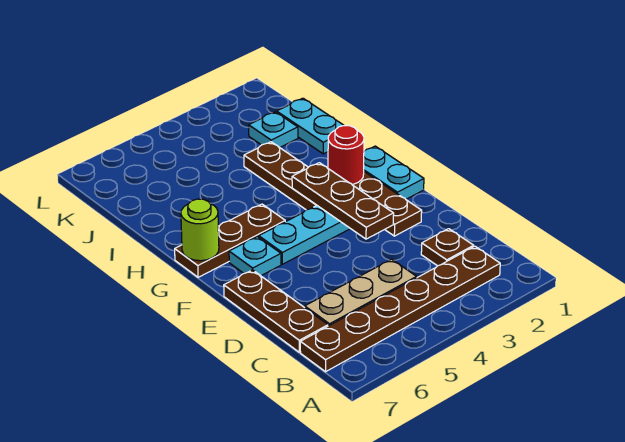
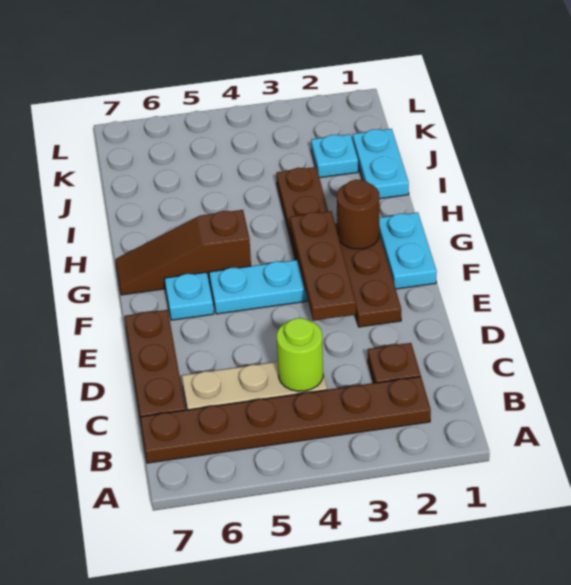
red 1x1 round brick [328,126,364,185] -> brown 1x1 round brick [337,180,379,249]
brown 1x3 plate [175,204,285,277] -> brown 1x3 slope [116,210,251,295]
lime 1x1 round brick [181,199,219,261] -> lime 1x1 round brick moved to [277,318,323,391]

